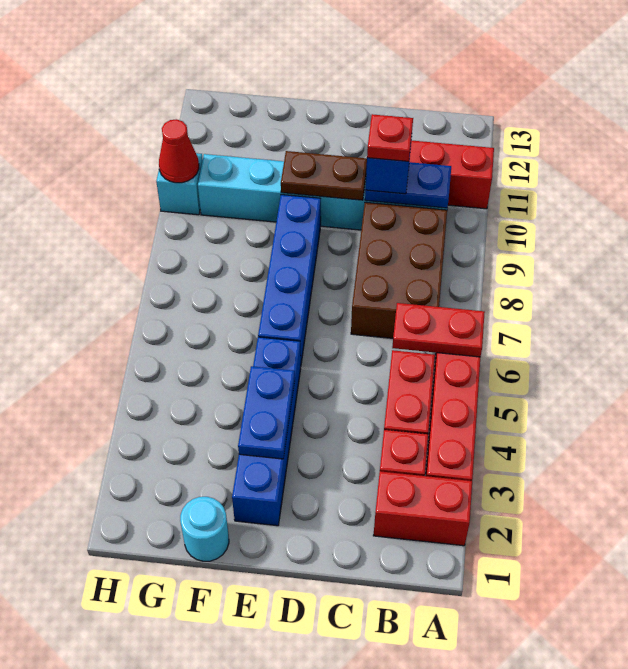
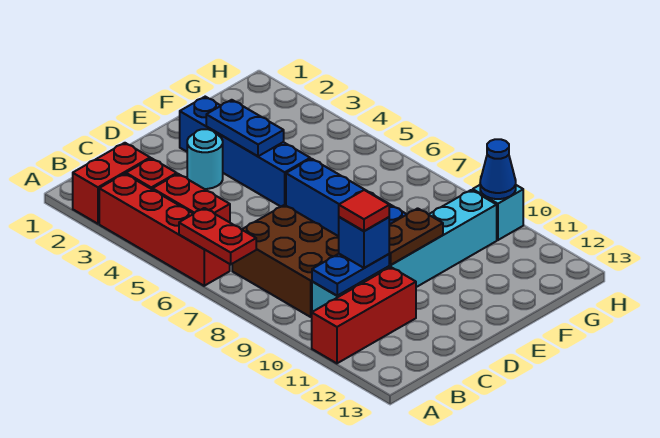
red 1x2 plate [392,303,485,357] -> red 1x2 plate turned to [179,208,256,264]
red 1x1 plate [367,114,413,161] -> red 1x1 tile [339,190,389,231]
cyan 1x1 round brick [180,497,229,561] -> cyan 1x1 round brick moved to [187,129,223,189]
red 1x1 cone [159,119,199,183] -> blue 1x1 cone [480,139,516,199]

